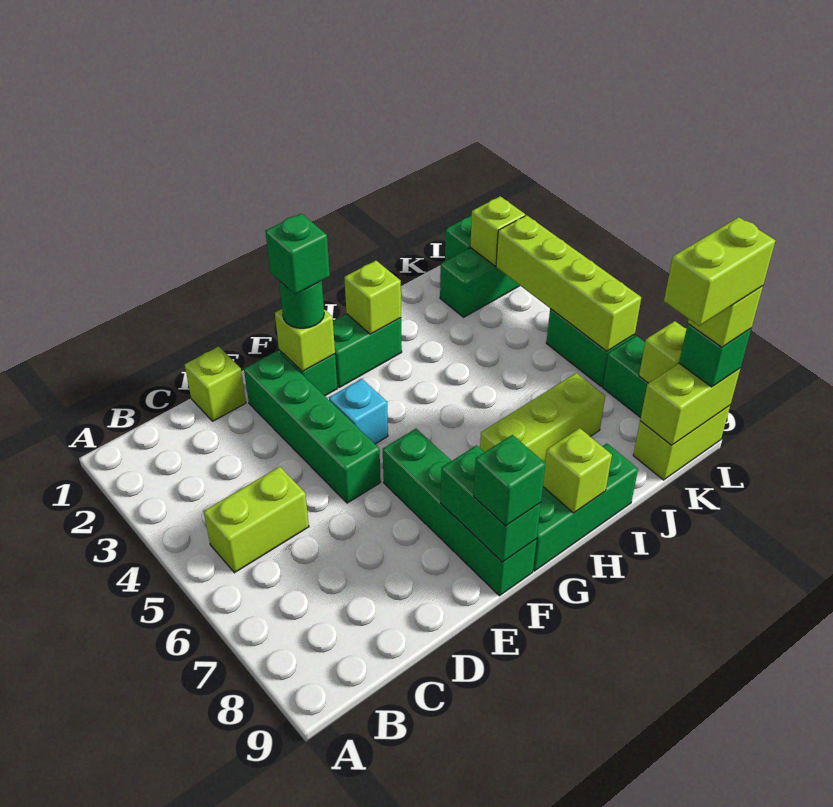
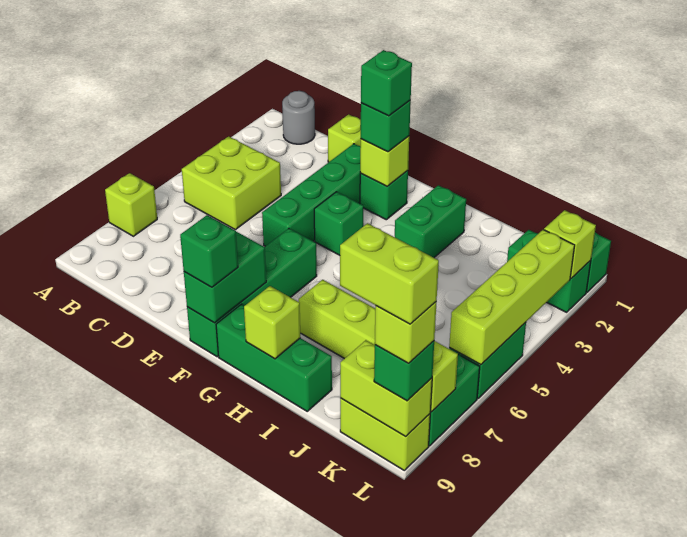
none -> grey 1x1 round brick [282,91,315,144]
lime 1x2 brick [204,467,309,573] -> lime 2x2 brick [182,136,281,230]
green 1x1 round brick [279,281,324,328] -> green 1x1 brick [361,100,411,152]
cyan 1x1 brick [329,379,388,444] -> green 1x1 brick [314,192,363,255]
green 1x2 brick [333,314,402,388] -> green 1x2 brick turned to [395,185,466,258]
lime 1x1 brick [344,261,401,334] -> lime 1x1 brick moved to [105,173,157,236]

